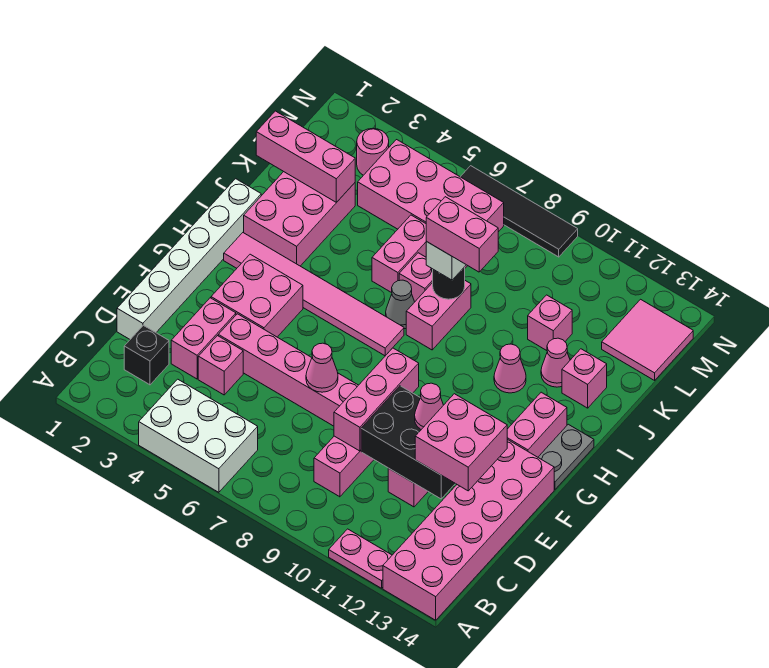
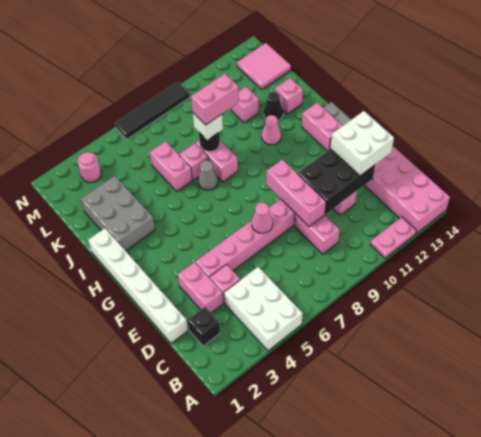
white 2x3 brick [139,379,258,492] -> white 2x3 brick turned to [224,267,303,351]
pink 2x2 brick [415,394,507,491] -> white 2x2 brick [331,111,394,176]
pink 1x1 cone [415,383,443,429] -> none
pink 2x2 brick [211,254,303,337] -> none
pink 1x6 tile [224,233,404,356] -> none
pink 2x3 brick [244,172,355,266] -> grey 2x3 brick [81,176,155,251]
pink 1x1 cone [541,338,570,387] -> black 1x1 cone [264,92,283,120]
pink 1x3 brick [256,111,355,203] -> none
pink 2x4 brick [358,140,504,268] -> none

